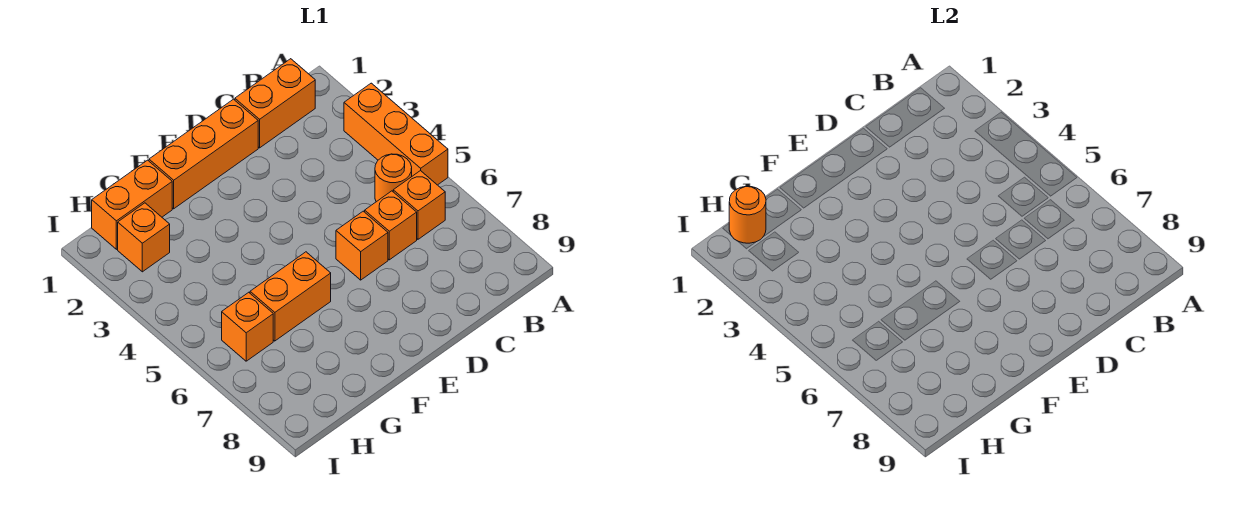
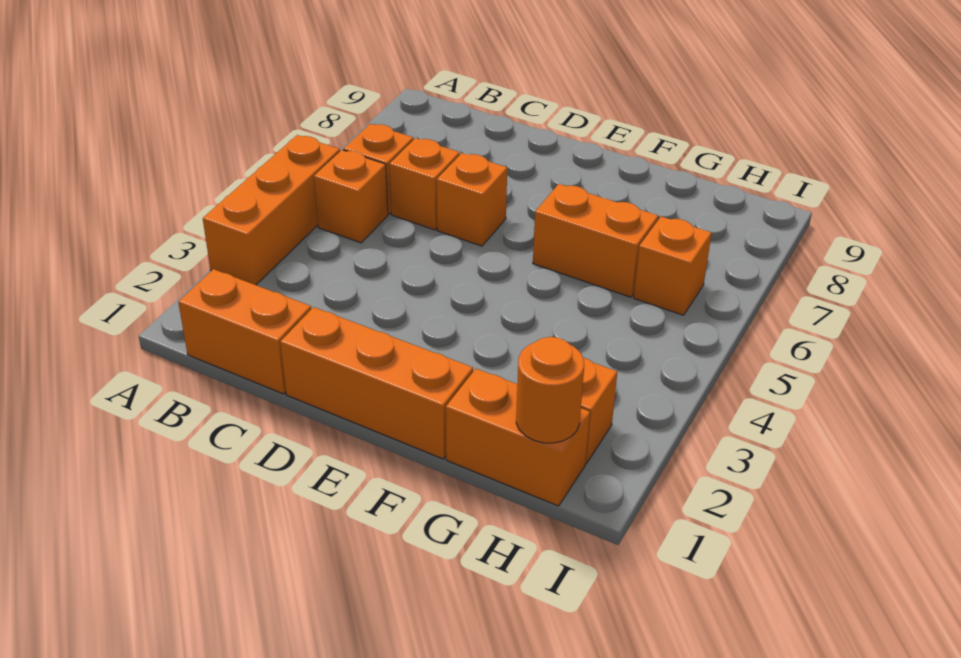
orange 1x1 round brick [375,154,412,202] -> orange 1x1 brick [314,150,388,243]

